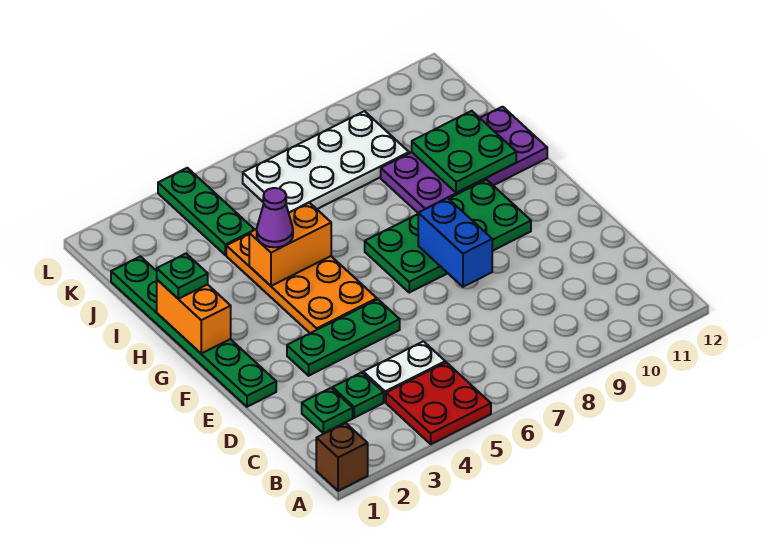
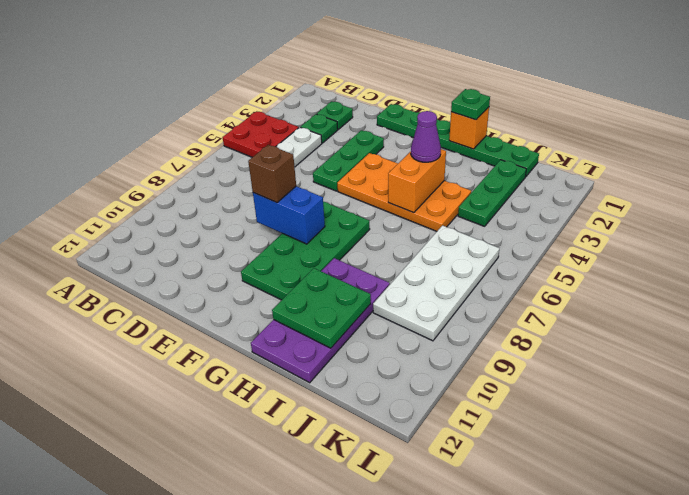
brown 1x1 brick [316,423,368,491] -> brown 1x1 brick moved to [248,145,296,202]
orange 1x2 brick [157,280,231,353] -> orange 1x1 brick [449,107,489,149]
green 1x3 plate [158,168,255,255] -> green 1x3 plate turned to [458,160,526,226]

